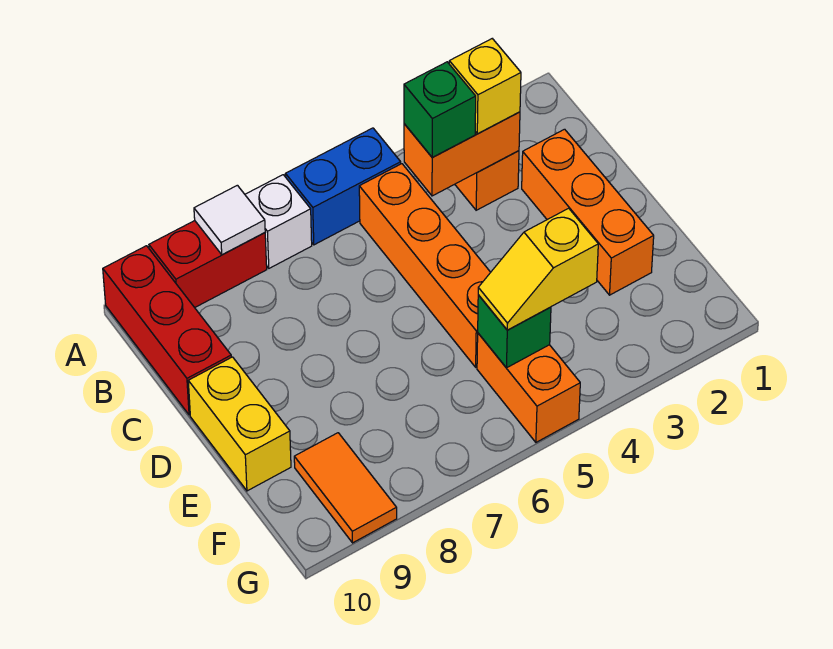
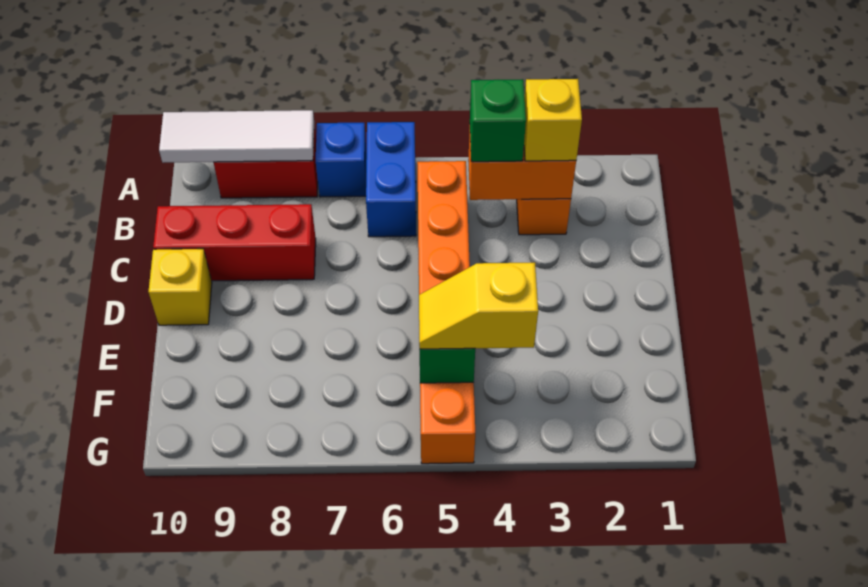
blue 1x2 brick [285,128,401,245] -> blue 1x2 brick turned to [366,122,416,237]
white 1x1 brick [245,175,312,268] -> blue 1x1 brick [316,123,367,197]
white 1x1 tile [194,185,265,255] -> white 1x3 tile [159,110,314,163]
red 1x3 brick [103,246,231,415] -> red 1x3 brick turned to [153,204,316,281]
orange 1x3 brick [522,129,654,295] -> none
yellow 1x2 brick [188,357,291,491] -> yellow 1x1 brick [148,249,212,325]
orange 1x2 tile [294,433,397,543] -> none

